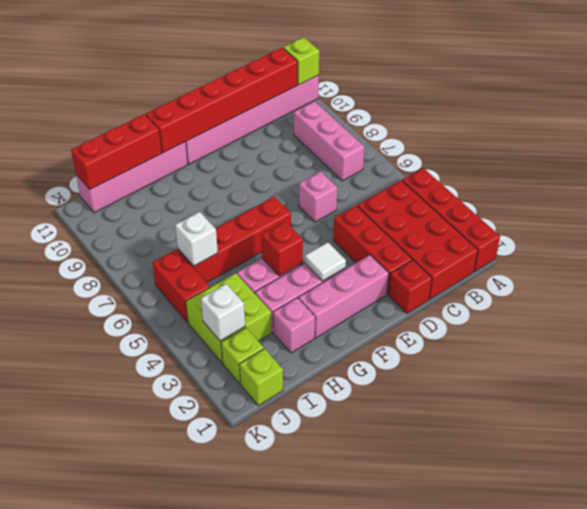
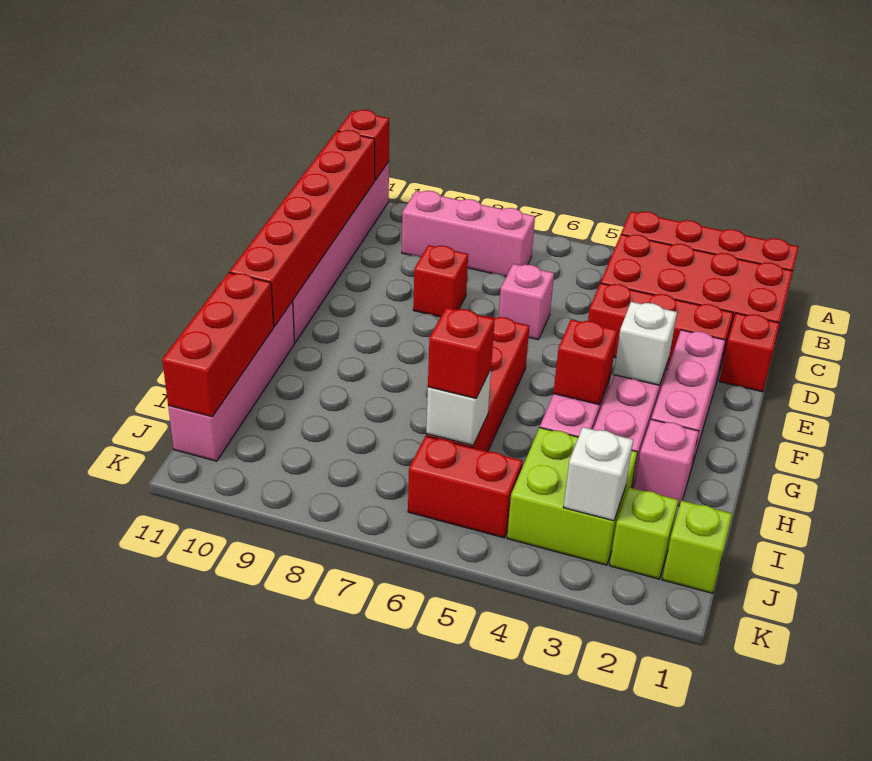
lime 1x1 brick [283,37,319,85] -> red 1x1 brick [338,110,389,180]
none -> red 1x1 brick [413,245,468,317]
white 1x1 tile [305,242,346,281] -> white 1x1 brick [614,302,677,385]
none -> red 1x1 brick [428,308,495,398]

